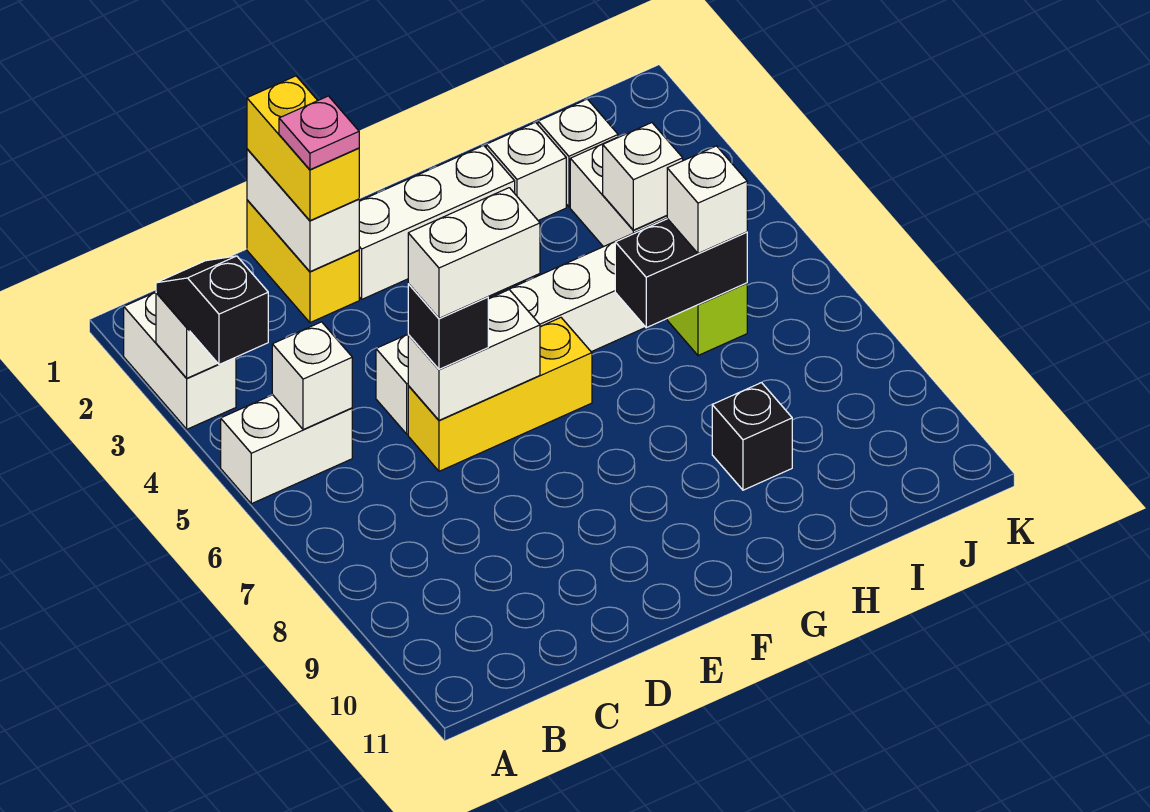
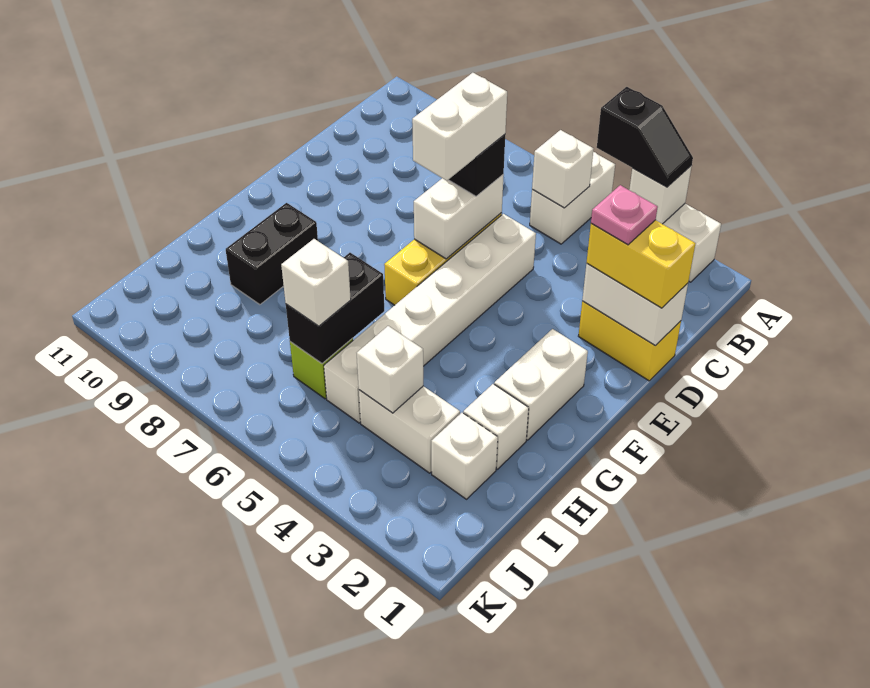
white 1x3 brick [359,145,515,299] -> white 1x2 brick [494,329,588,440]
black 1x1 brick [712,383,792,490] -> black 1x2 brick [226,203,318,305]

